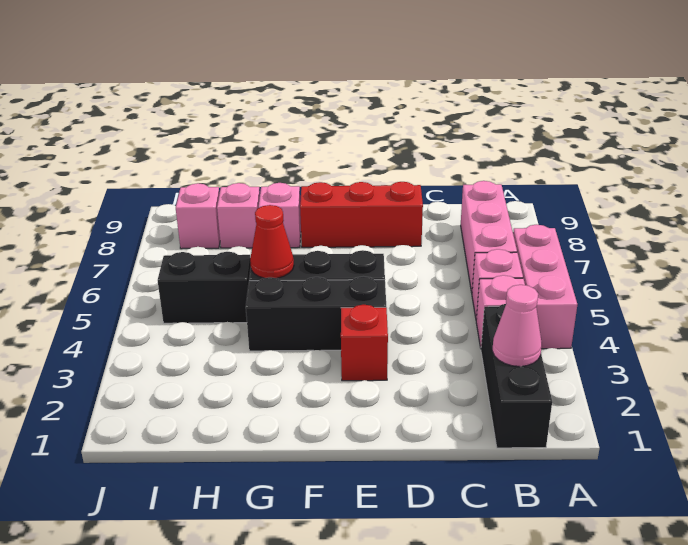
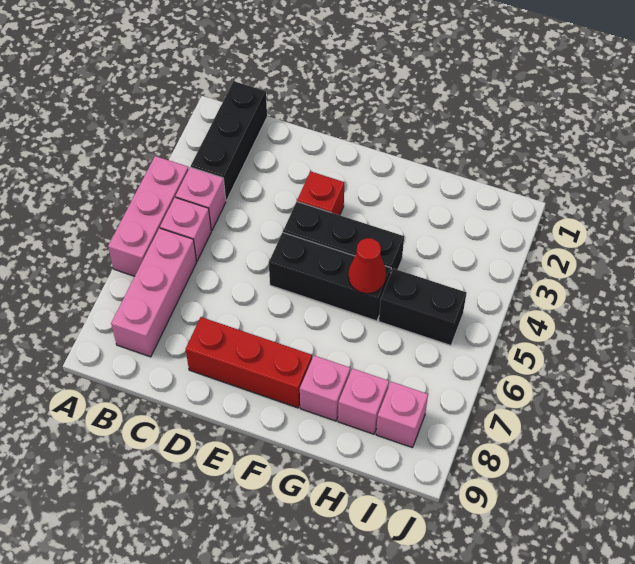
pink 1x1 cone [492,285,542,366] -> none

